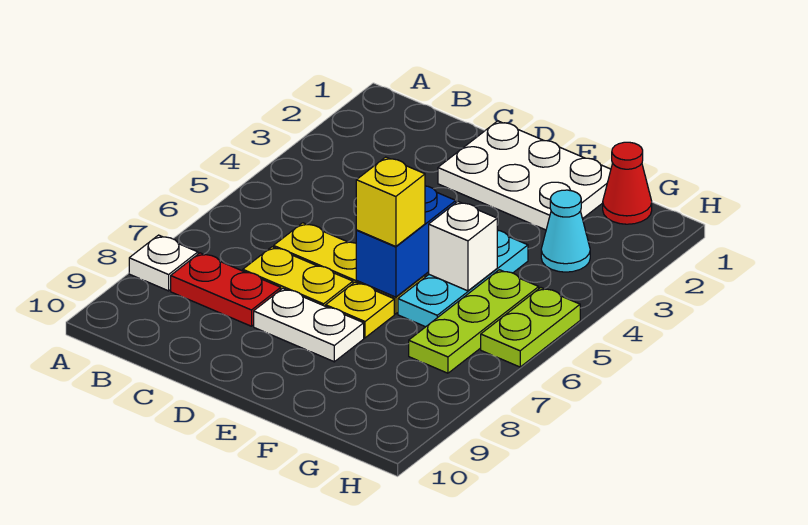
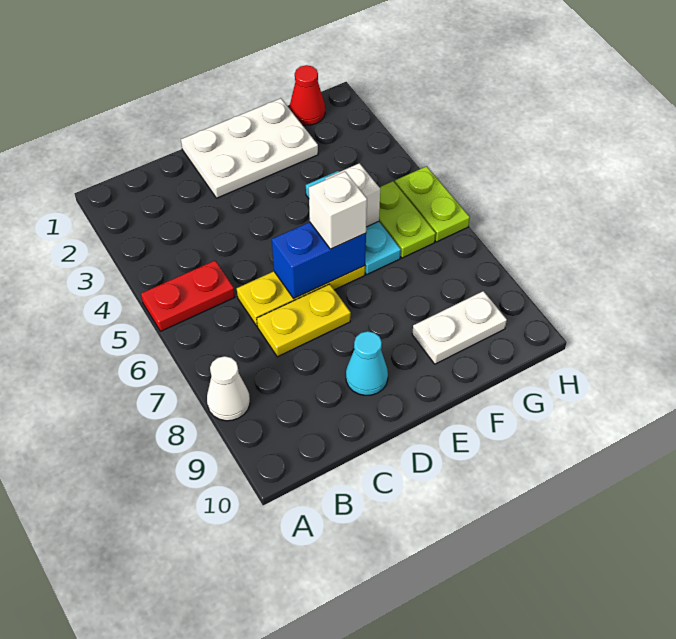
white 1x1 plate [129,235,198,291] -> white 1x1 cone [207,356,250,421]
red 1x2 plate [171,253,281,326] -> red 1x2 plate moved to [141,261,235,331]
white 1x2 plate [254,288,364,362] -> white 1x2 plate moved to [412,291,507,364]
blue 1x2 brick [356,186,456,297] -> blue 1x2 brick turned to [272,222,366,298]
yellow 1x1 brick [356,157,425,247] -> white 1x1 brick [309,172,367,249]
yellow 1x1 plate [326,282,394,338] -> none
cyan 1x1 cone [541,190,590,272] -> cyan 1x1 cone moved to [346,331,388,395]
lime 1x3 plate [409,270,539,373] -> lime 1x2 plate [379,181,436,258]

